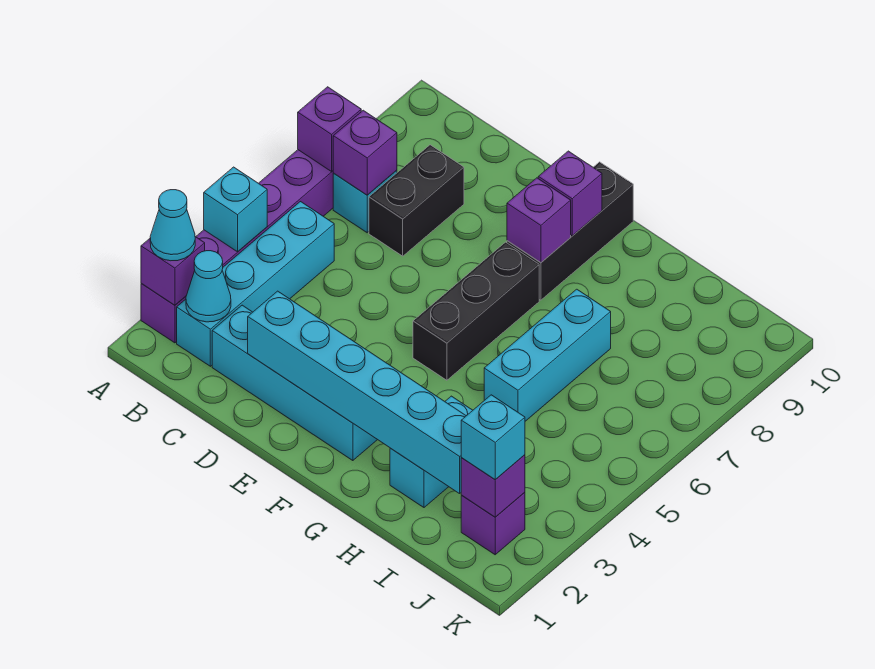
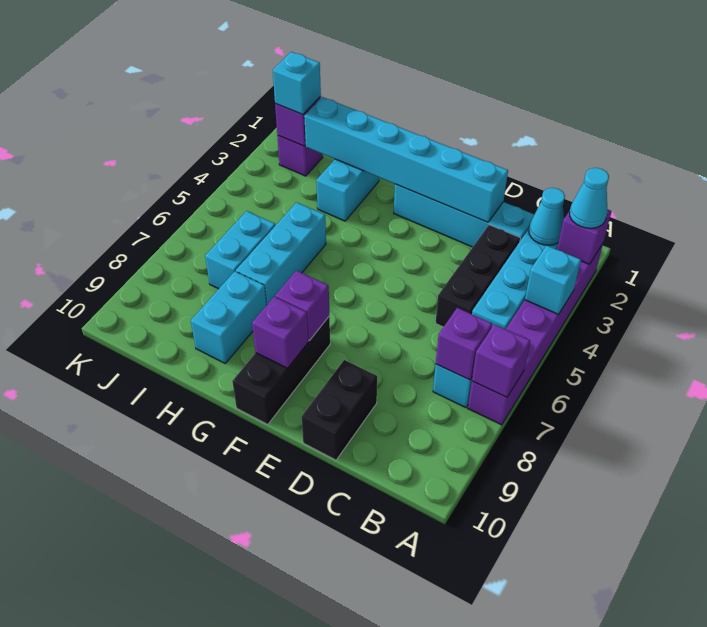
black 1x2 brick [369,145,464,256] -> black 1x2 brick moved to [301,360,377,460]
black 1x3 brick [413,242,539,380] -> black 1x3 brick moved to [436,225,520,327]
none -> cyan 1x2 brick [191,271,267,363]
none -> cyan 1x2 brick [205,211,275,289]

